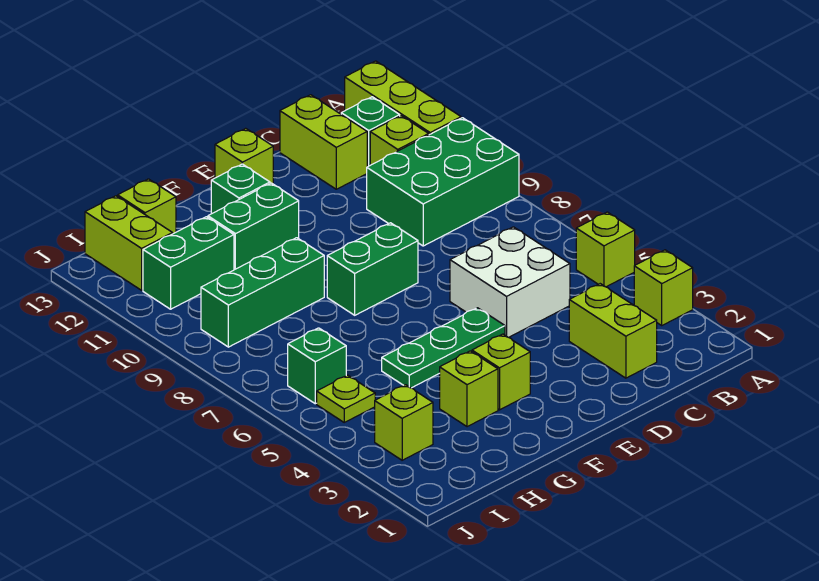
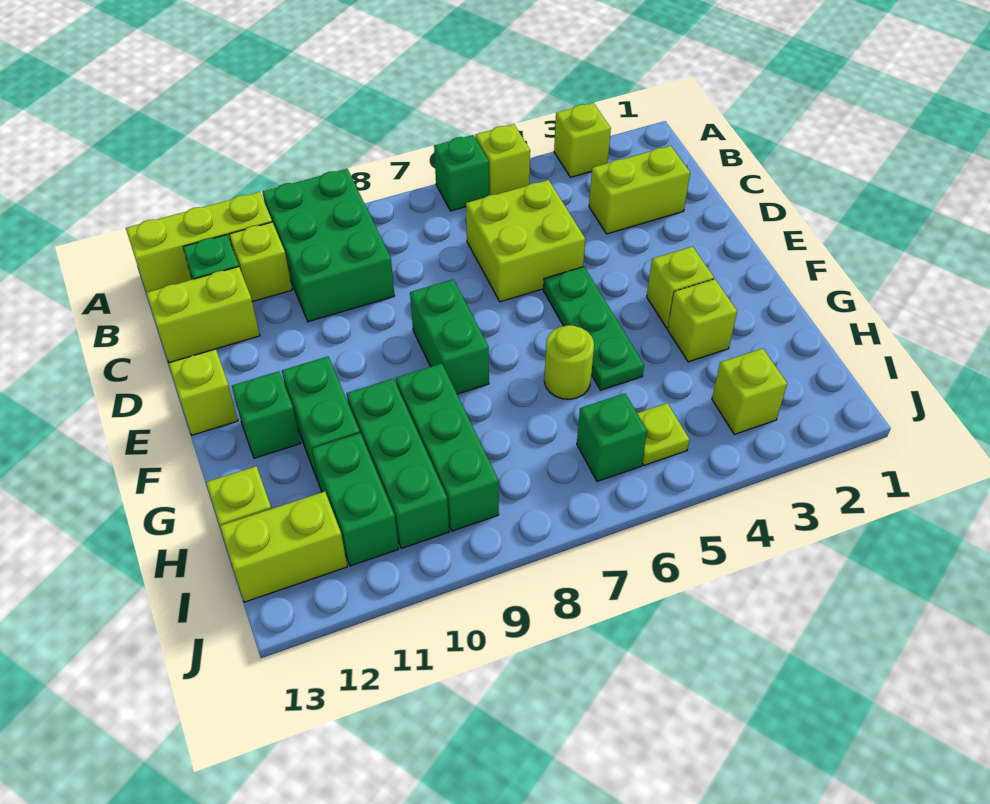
none -> green 1x1 brick [434,135,489,211]
white 2x2 brick [450,227,570,337] -> lime 2x2 brick [466,180,585,302]
none -> lime 1x1 round brick [544,325,594,399]
none -> green 1x3 brick [347,379,449,548]

